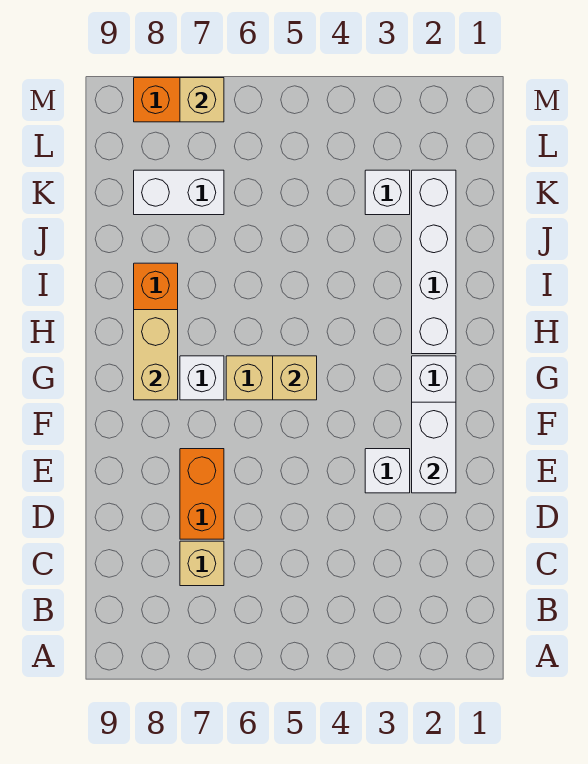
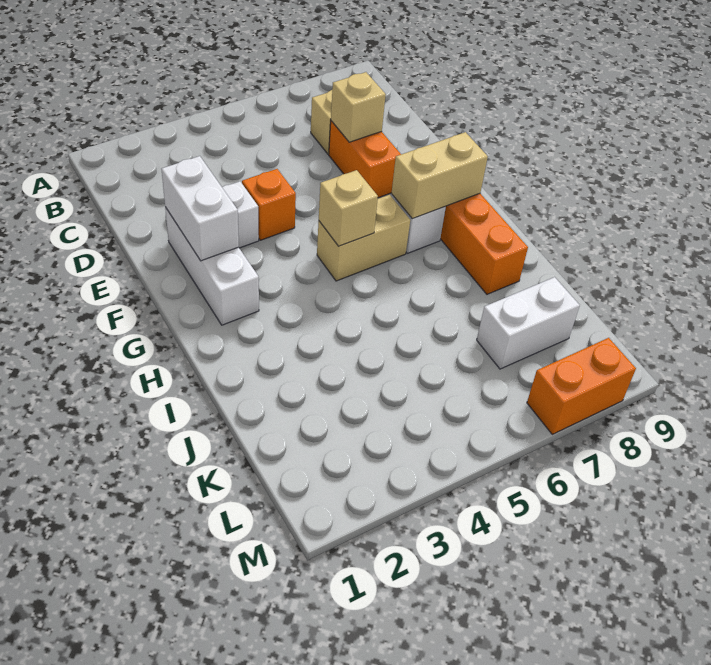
none -> orange 1x1 brick [242,169,296,240]
tan 1x2 brick [134,310,178,400] -> tan 1x2 brick turned to [391,132,488,219]
white 1x4 brick [412,170,456,354] -> none
white 1x1 brick [365,170,410,215] -> none
tan 1x1 brick [180,78,224,122] -> tan 1x1 brick moved to [331,72,386,142]

